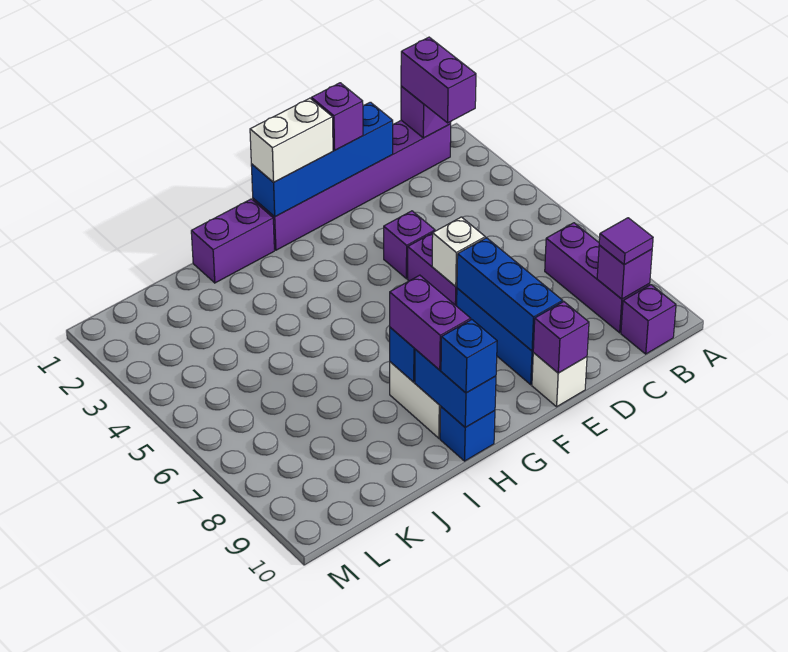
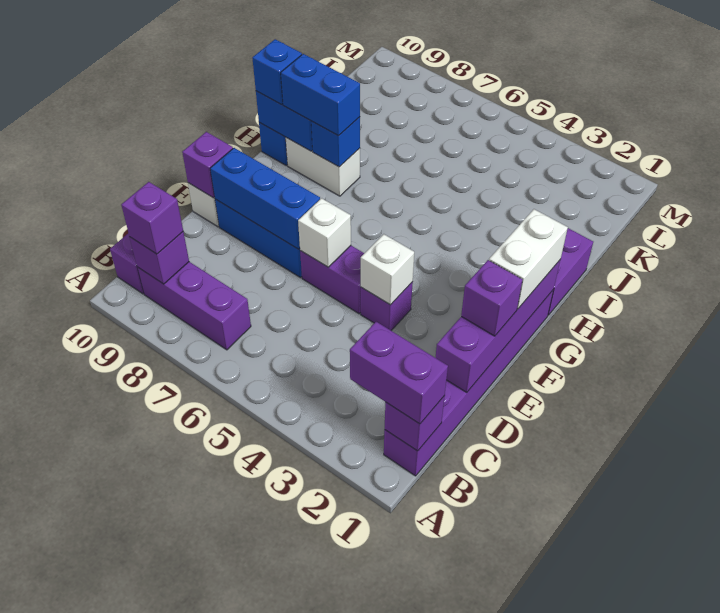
purple 1x1 tile [599,218,653,265] -> purple 1x1 brick [121,182,183,254]
blue 1x4 brick [251,102,393,217] -> purple 1x4 brick [436,260,560,393]
none -> white 1x1 brick [361,234,414,305]
purple 1x2 brick [390,275,471,370] -> blue 1x2 brick [281,54,360,136]

